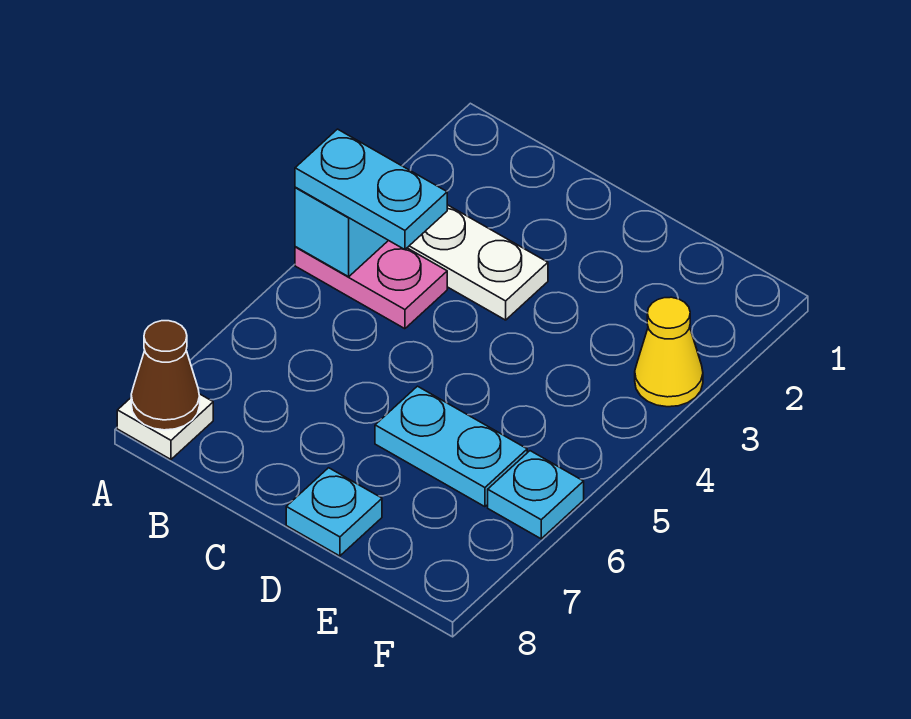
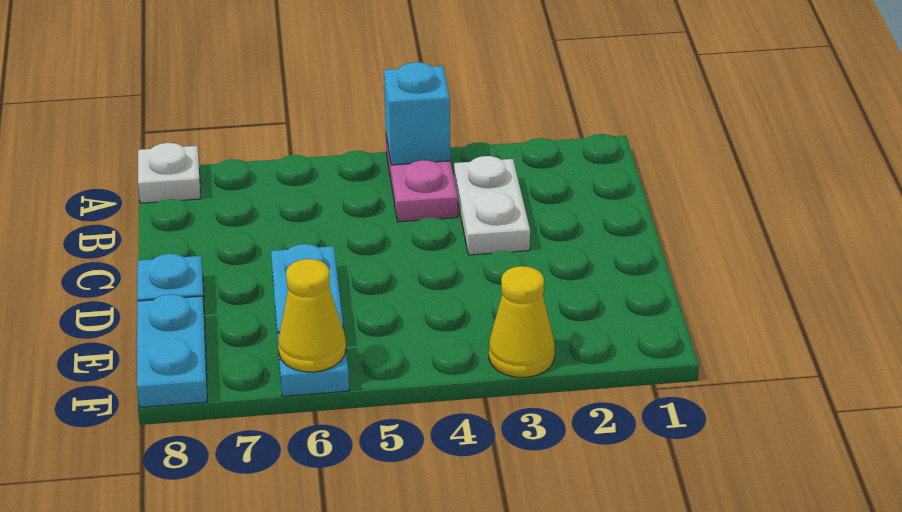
cyan 1x2 plate [295,129,447,250] -> cyan 1x2 plate moved to [137,294,207,407]
brown 1x1 cone [131,321,200,430] -> none
none -> yellow 1x1 cone [278,259,346,372]

